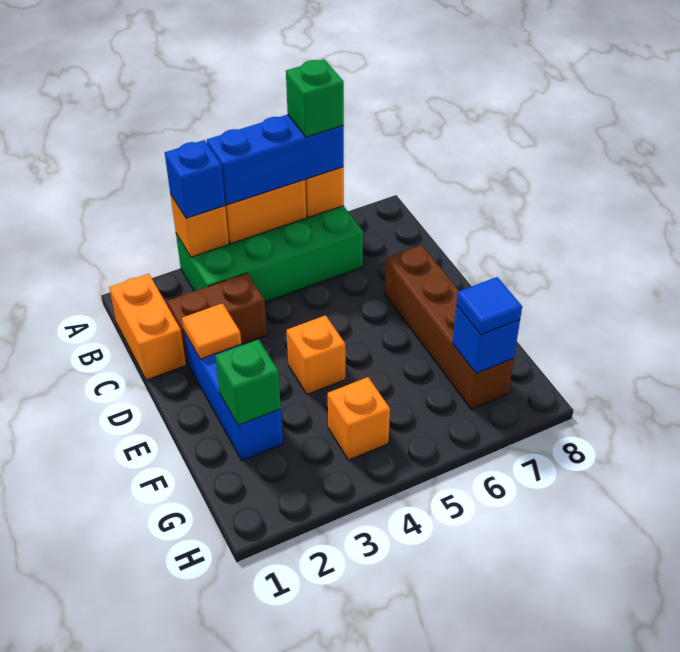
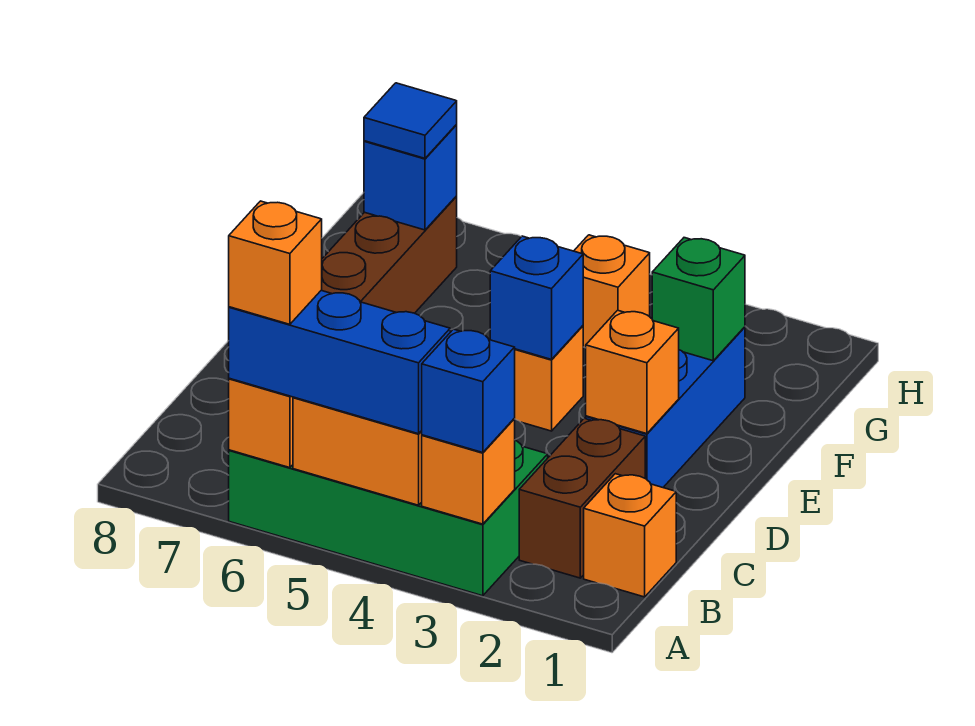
green 1x1 brick [286,59,344,137] -> orange 1x1 brick [229,201,322,324]
orange 1x2 brick [109,274,186,380] -> orange 1x1 brick [584,474,676,597]
brown 1x2 brick [167,273,267,365] -> brown 1x2 brick turned to [519,418,645,578]
orange 1x1 tile [182,303,241,359] -> orange 1x1 brick [586,310,679,434]
none -> blue 1x1 brick [490,236,583,359]

